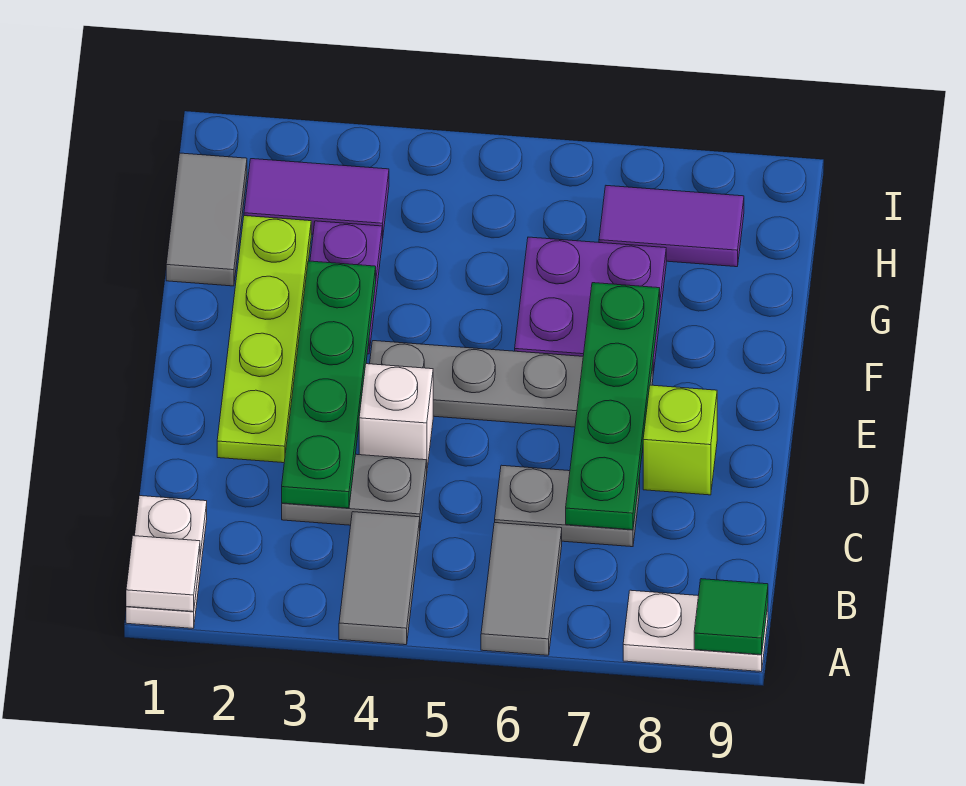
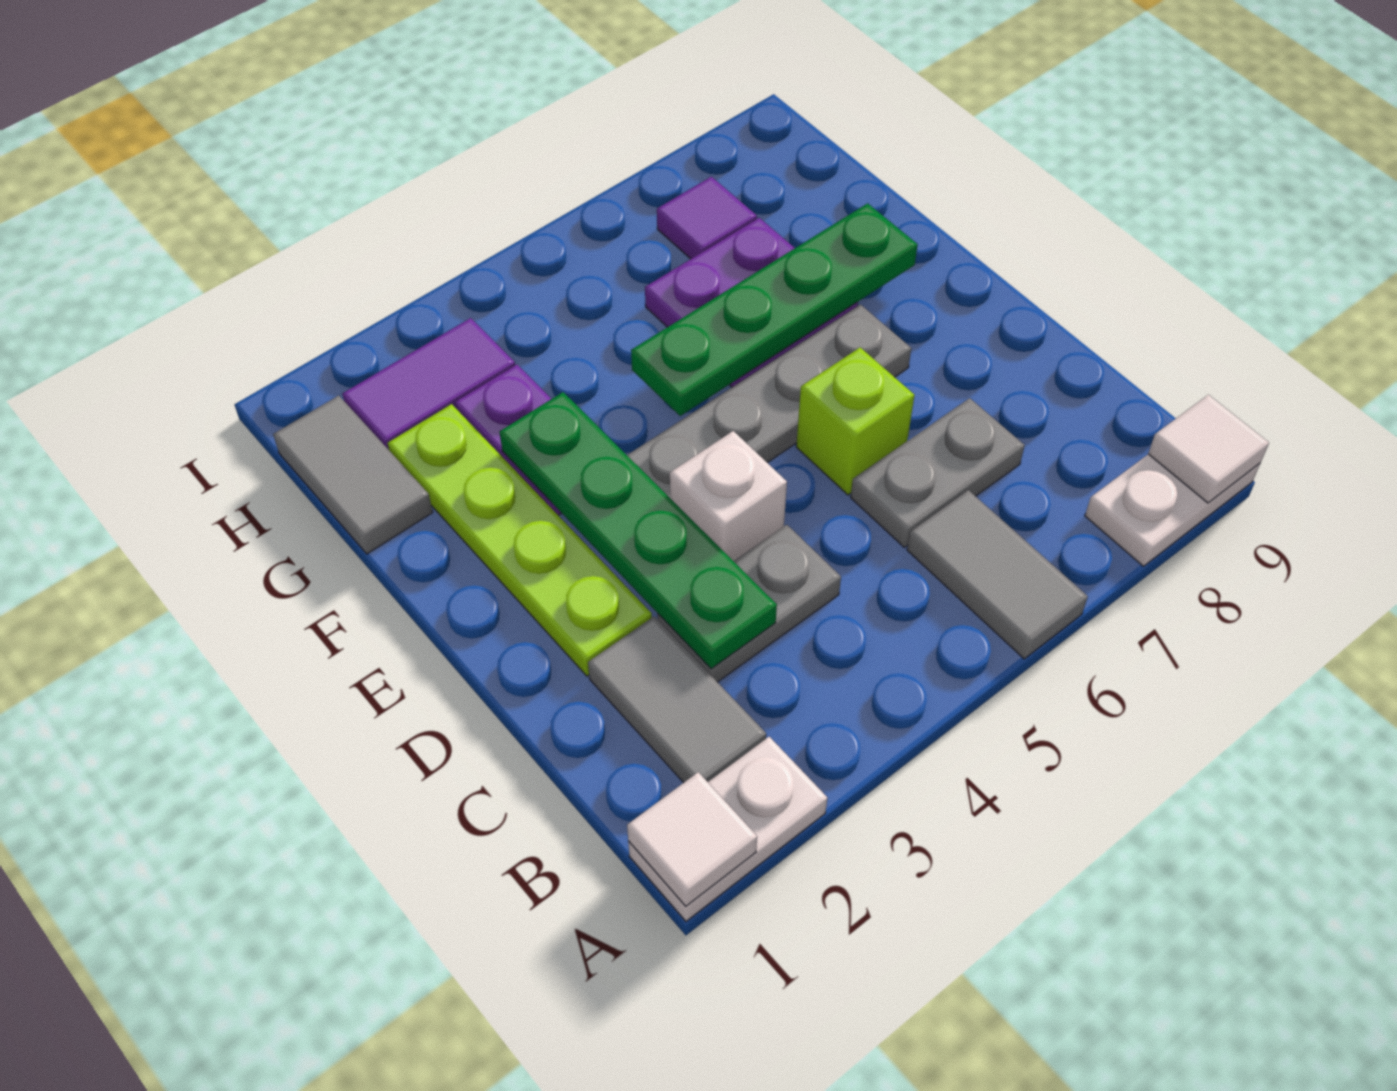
white 1x2 plate [126,496,207,628] -> white 1x2 plate turned to [628,737,827,921]
grey 1x2 tile [339,512,420,645] -> grey 1x2 tile moved to [588,616,766,783]
green 1x1 tile [694,579,768,655] -> white 1x1 tile [1148,395,1269,503]
green 1x4 plate [566,283,660,530] -> green 1x4 plate turned to [631,203,918,416]
lime 1x1 brick [643,385,717,495] -> lime 1x1 brick moved to [796,348,915,495]
purple 1x2 tile [599,186,744,267] -> purple 1x1 tile [657,177,757,259]

